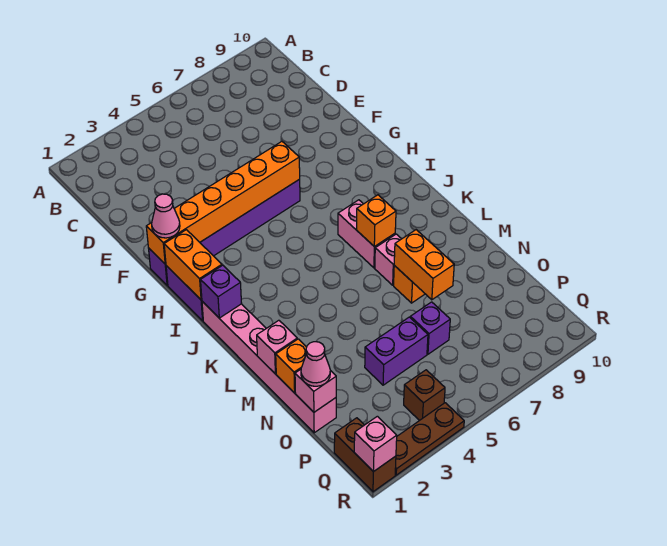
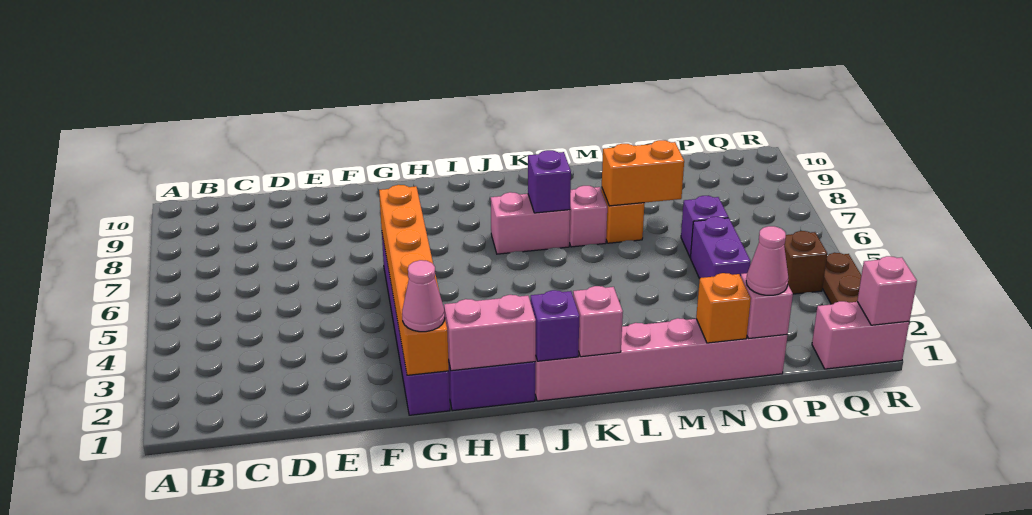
orange 1x2 brick [164,230,222,300] -> pink 1x2 brick [444,295,536,371]
orange 1x1 brick [357,195,396,247] -> purple 1x1 brick [528,150,571,213]
pink 1x1 brick [257,320,297,374] -> pink 1x1 brick moved to [573,286,623,357]
brown 1x2 brick [334,418,396,492] -> pink 1x2 brick [812,301,909,369]

